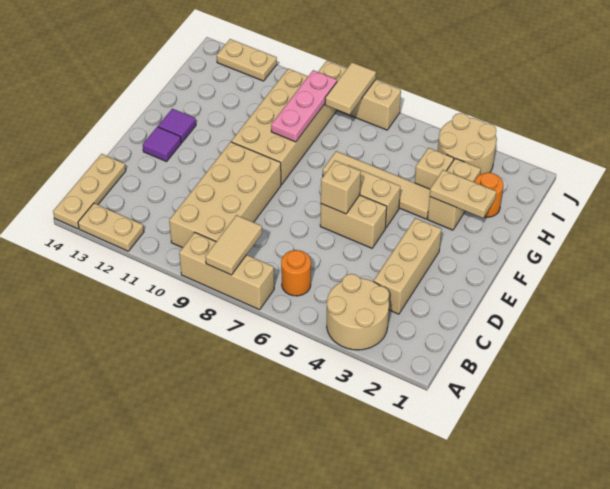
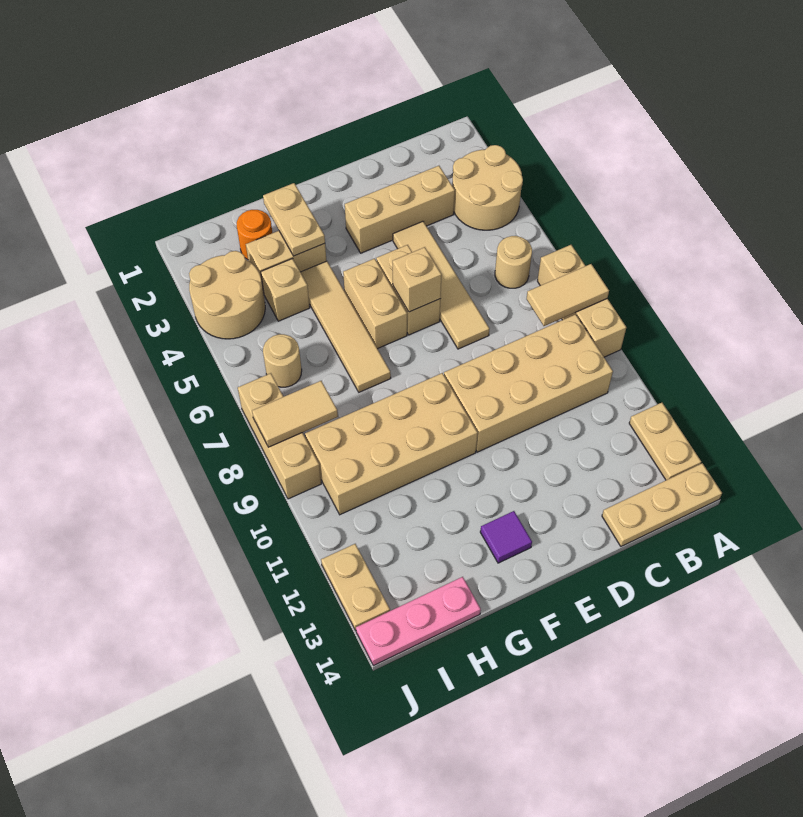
orange 1x1 round brick [281,250,311,296] -> tan 1x1 round brick [495,236,532,288]
none -> tan 1x4 tile [393,221,489,349]
purple 1x1 tile [143,127,181,162] -> none
pink 1x3 plate [271,70,337,142] -> pink 1x3 plate moved to [356,577,481,666]
none -> tan 1x1 round brick [263,334,302,387]

